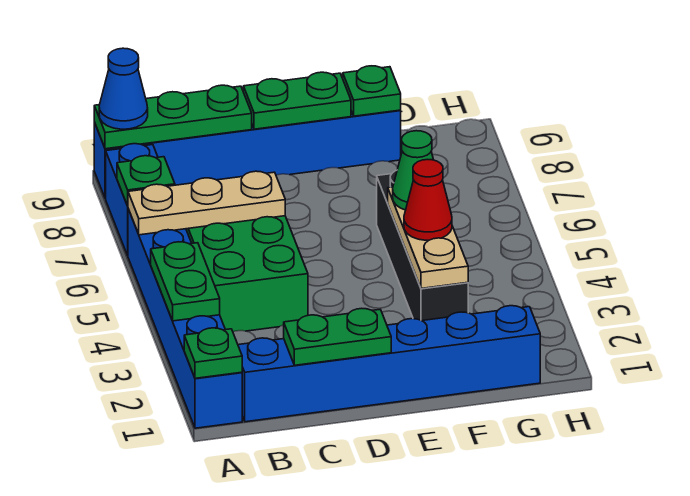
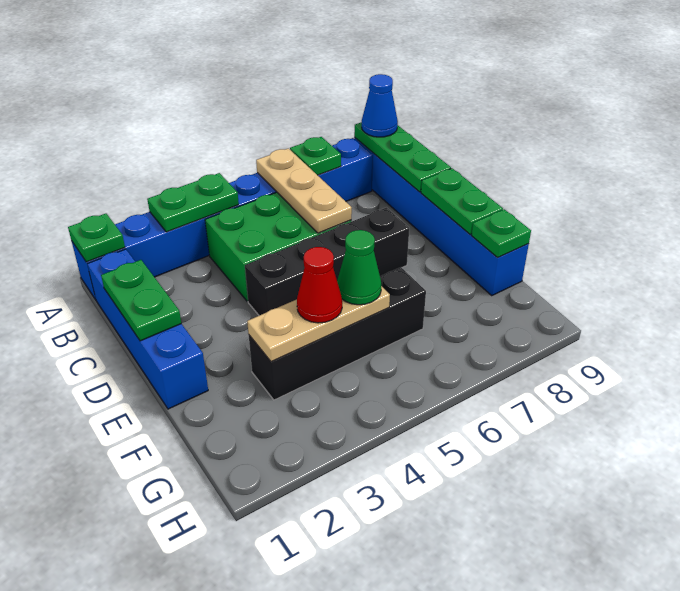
blue 1x6 brick [238,306,540,422] -> blue 1x4 brick [88,249,208,409]
none -> black 1x4 brick [245,208,409,316]

